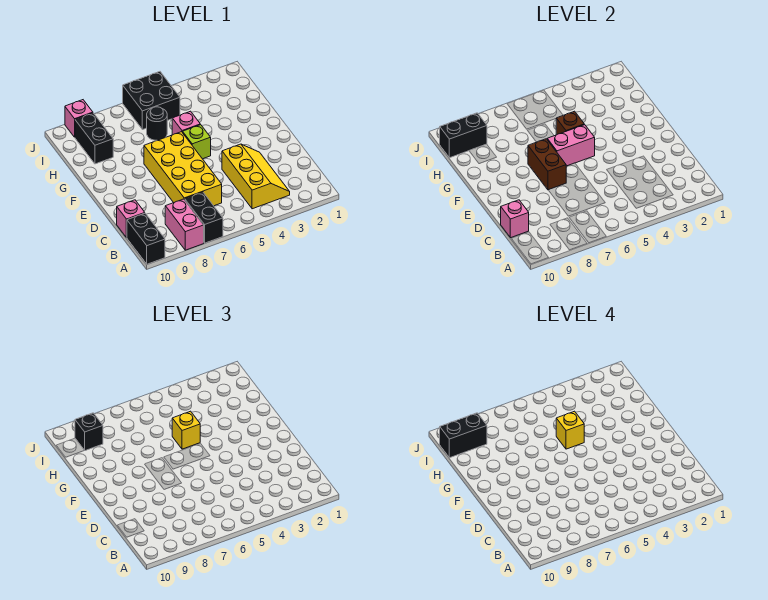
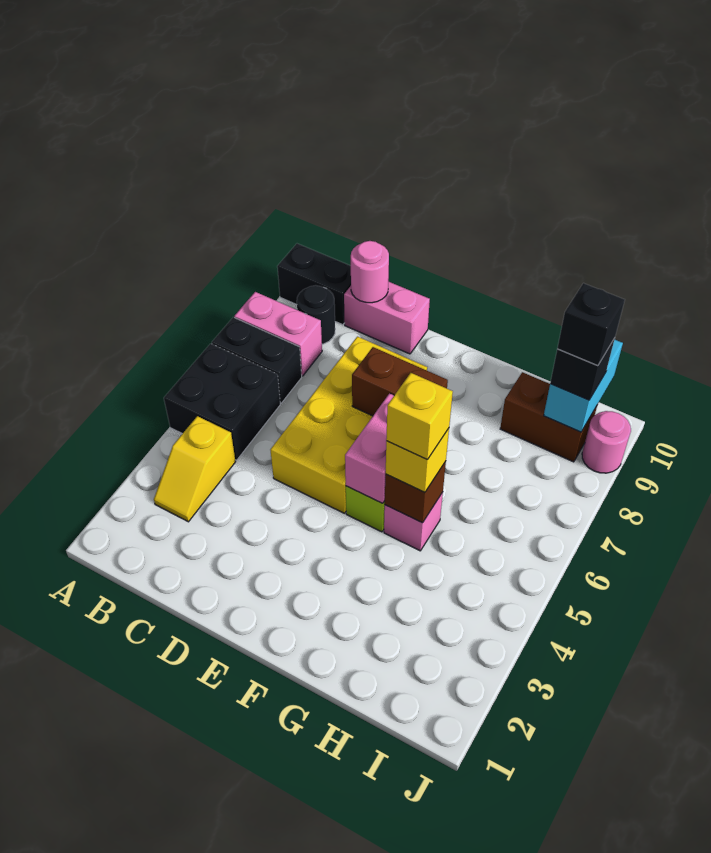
yellow 2x3 slope [222,144,290,209] -> yellow 1x2 slope [154,416,236,522]
yellow 2x4 brick [144,132,222,206] -> yellow 2x4 brick turned to [271,337,427,513]
pink 1x1 brick [117,200,145,238] -> pink 1x2 brick [344,282,430,354]
pink 1x1 brick [501,200,529,238] -> pink 1x1 round brick [351,241,389,303]
black 1x1 round brick [147,107,167,140] -> black 1x1 round brick moved to [297,285,335,344]
black 1x2 brick [75,113,113,164] -> brown 1x2 brick [500,372,597,462]
black 2x2 brick [123,72,180,130] -> black 2x2 brick moved to [164,344,280,460]
black 1x2 brick [440,113,487,158] -> cyan 1x2 brick [544,340,623,432]
black 1x2 brick [440,413,487,458] -> black 1x1 brick [557,283,625,366]
pink 1x1 brick [65,100,93,137] -> pink 1x1 round brick [582,411,631,473]

